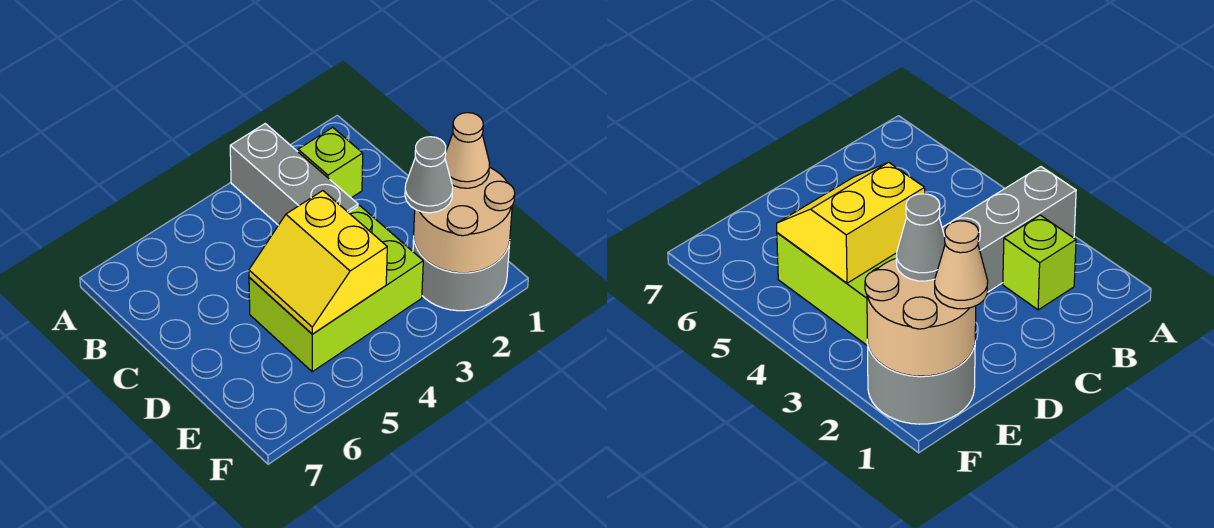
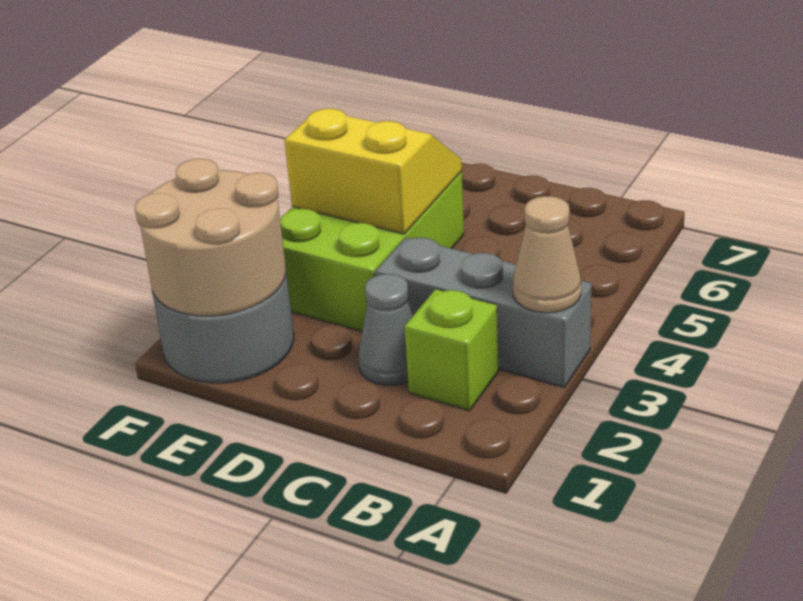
tan 1x1 cone [445,113,489,188] -> tan 1x1 cone moved to [513,196,581,313]
grey 1x1 cone [405,137,453,213] -> grey 1x1 cone moved to [359,274,413,385]

